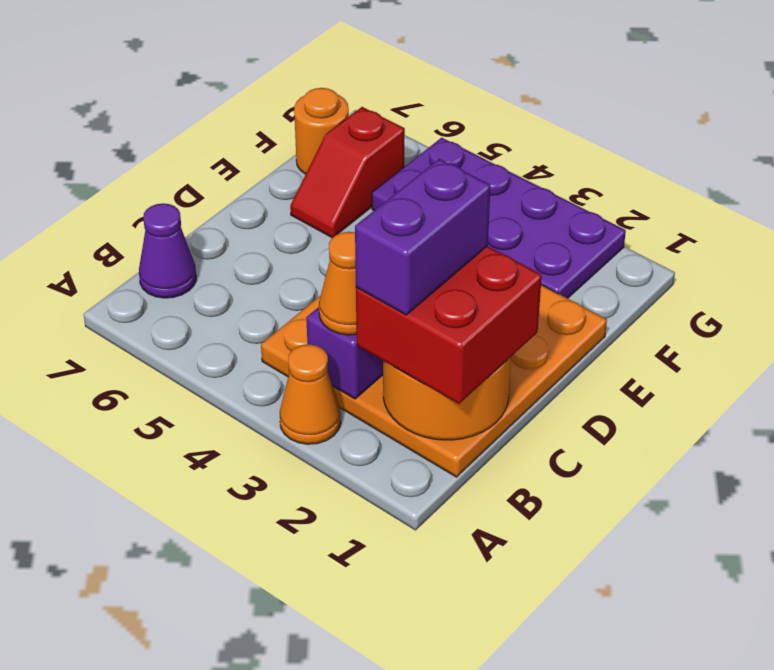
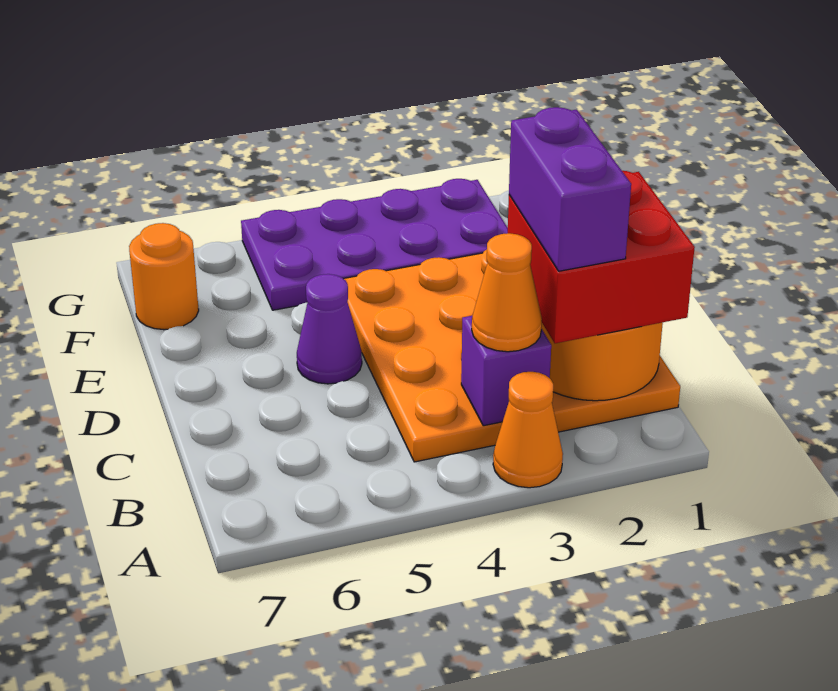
purple 1x1 cone [139,203,196,298] -> purple 1x1 cone moved to [297,274,362,384]
red 1x2 slope [290,107,405,238] -> none

